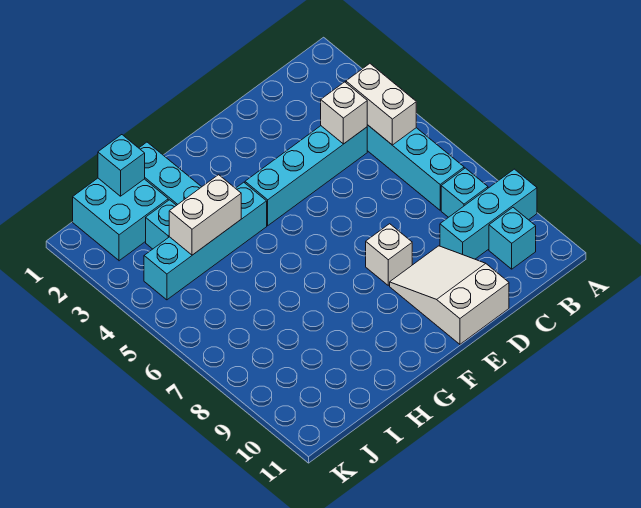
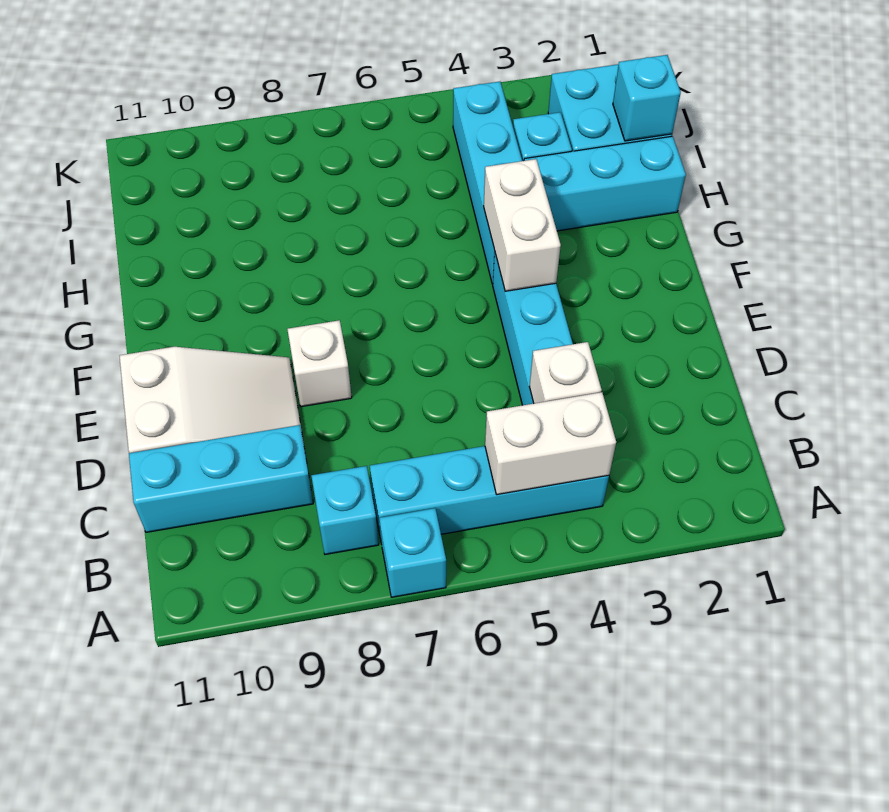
cyan 1x3 brick [440,169,537,259] -> cyan 1x3 brick turned to [129,425,313,532]
cyan 1x1 brick [489,208,536,269] -> cyan 1x1 brick moved to [379,508,446,597]
white 1x2 brick [169,175,241,255] -> white 1x2 brick moved to [484,159,561,291]

